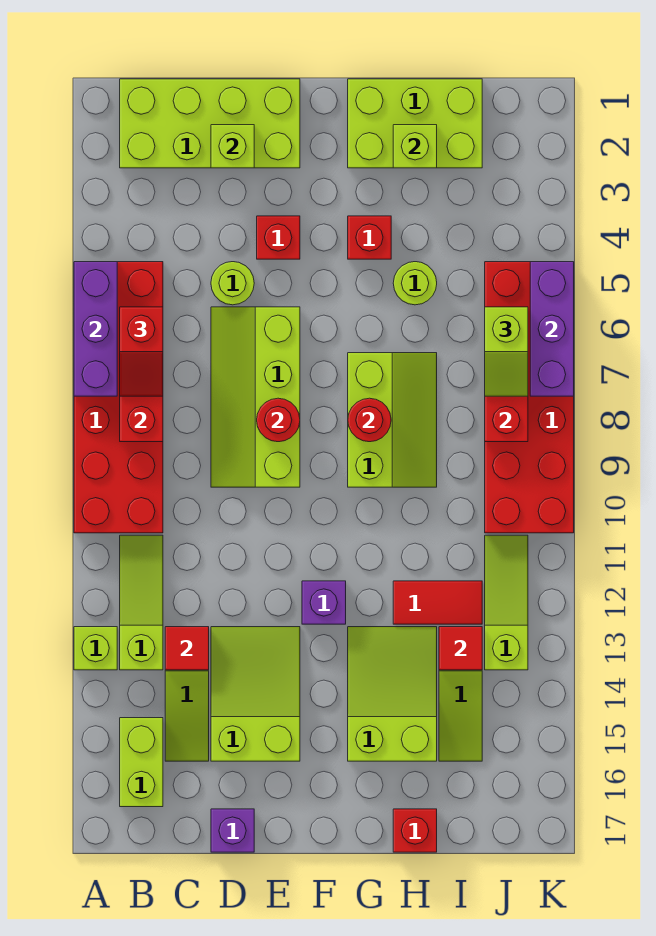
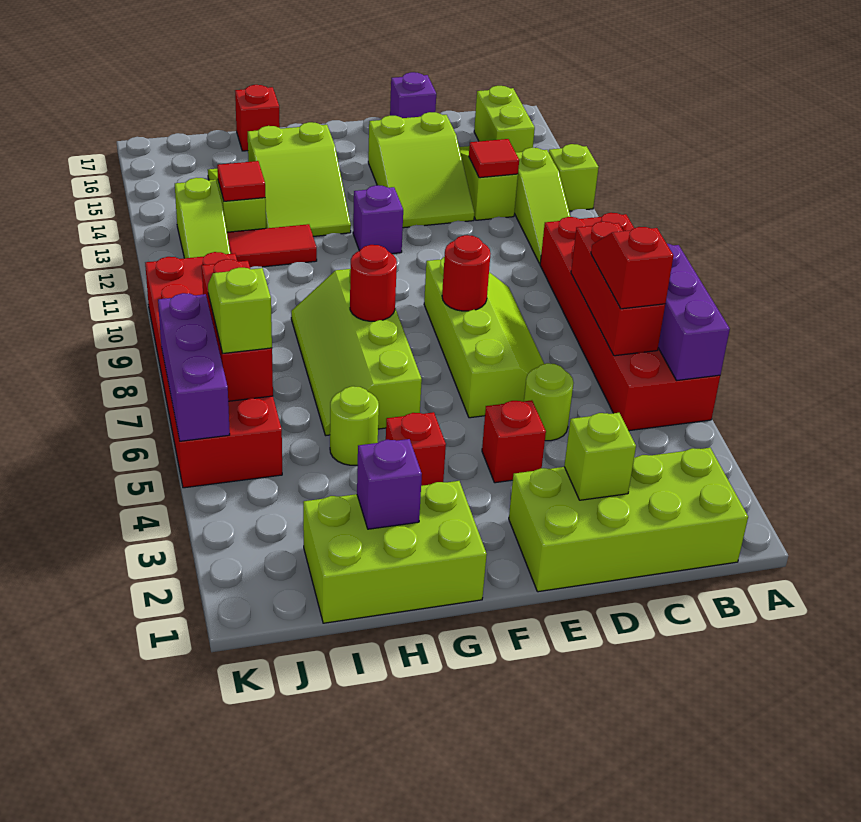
lime 2x3 slope [348,353,437,487] -> lime 2x4 slope [291,269,422,435]
lime 1x1 brick [393,125,437,168] -> purple 1x1 brick [357,439,422,529]

